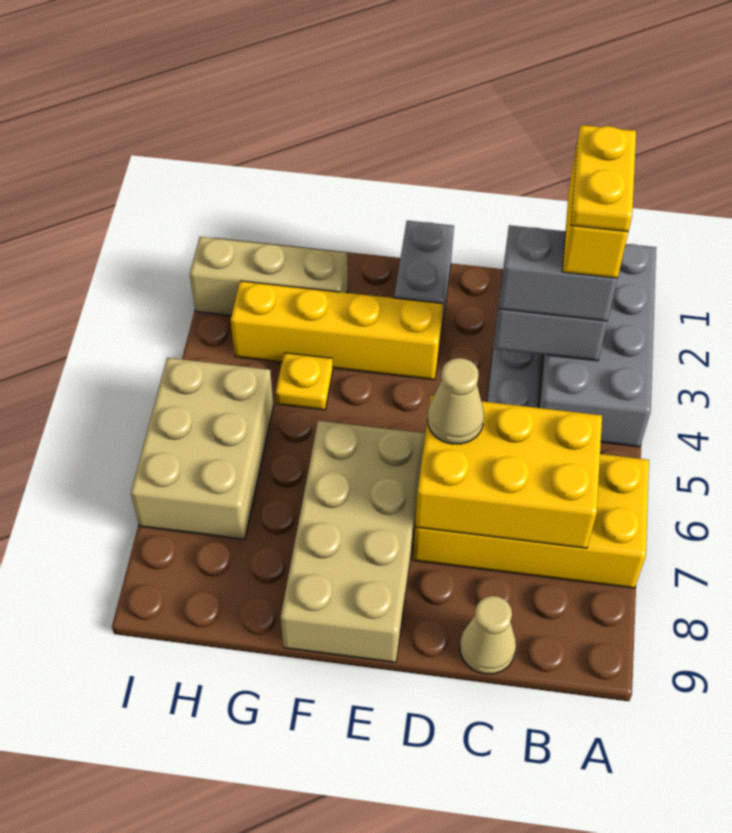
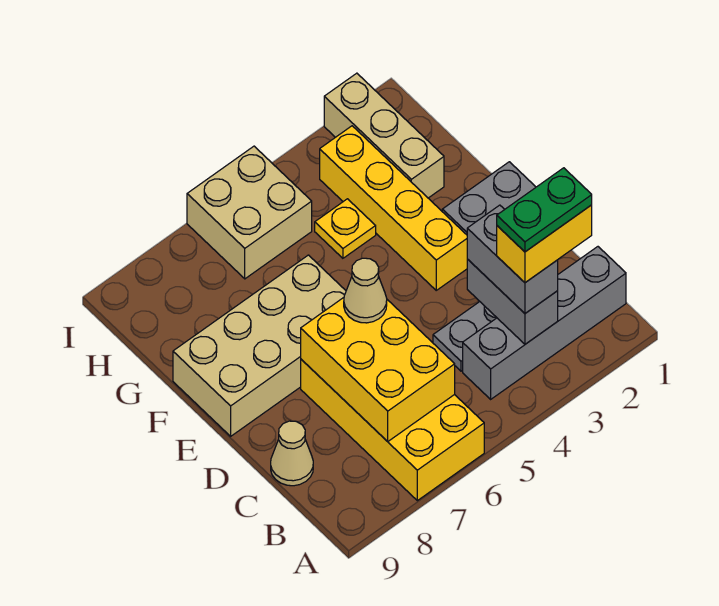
grey 2x4 brick [539,244,656,447] -> grey 1x4 brick [463,247,626,399]
yellow 1x2 plate [571,125,636,232] -> green 1x2 plate [497,168,592,252]
tan 2x3 brick [131,358,274,539] -> tan 2x2 brick [187,146,312,279]

